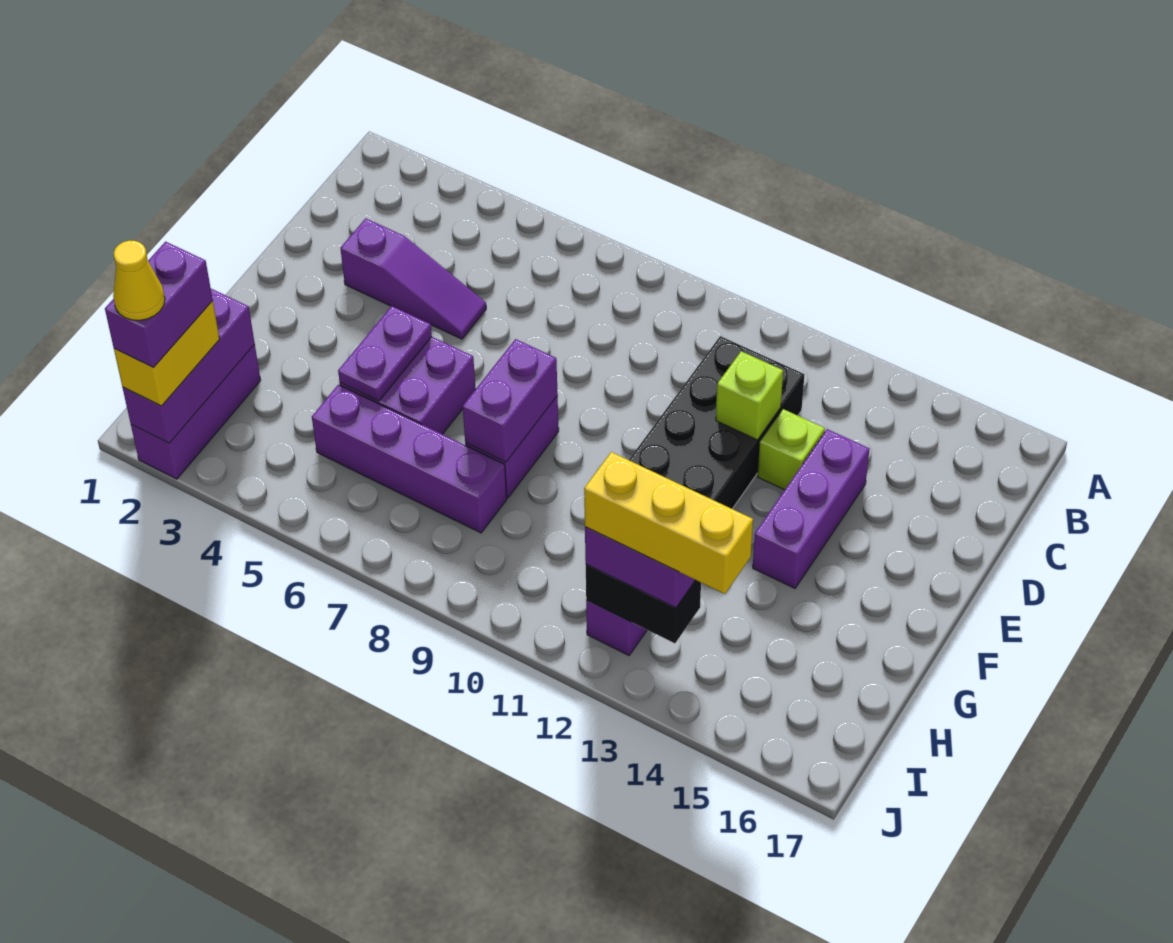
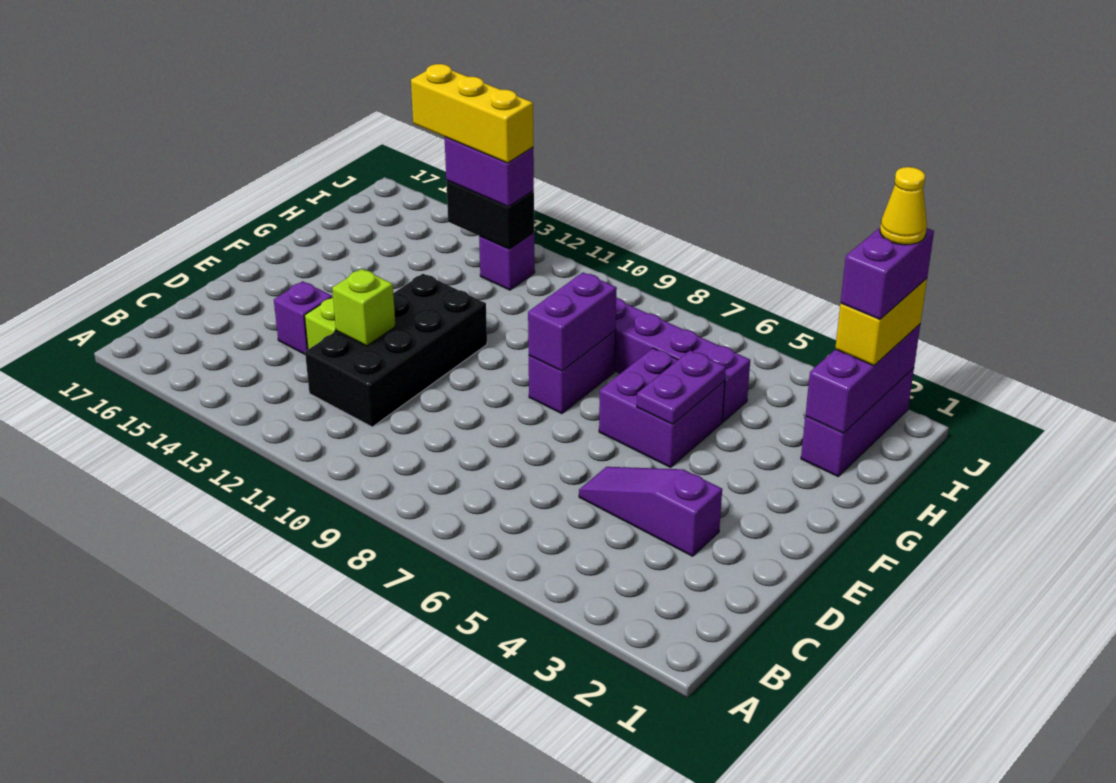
purple 1x3 brick [753,429,869,588] -> purple 1x1 brick [274,281,332,354]

